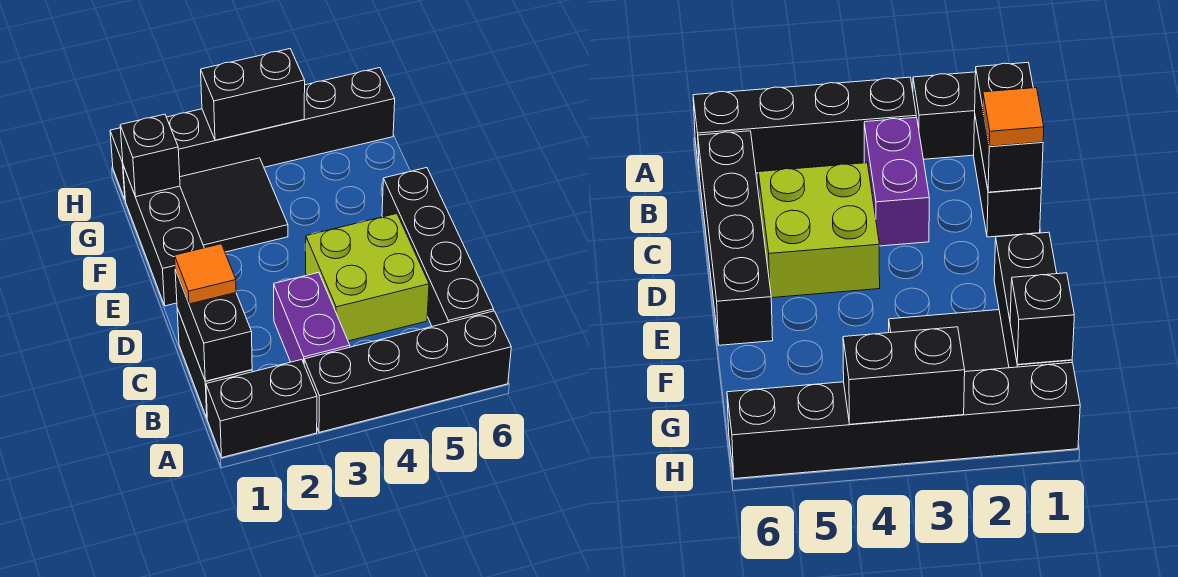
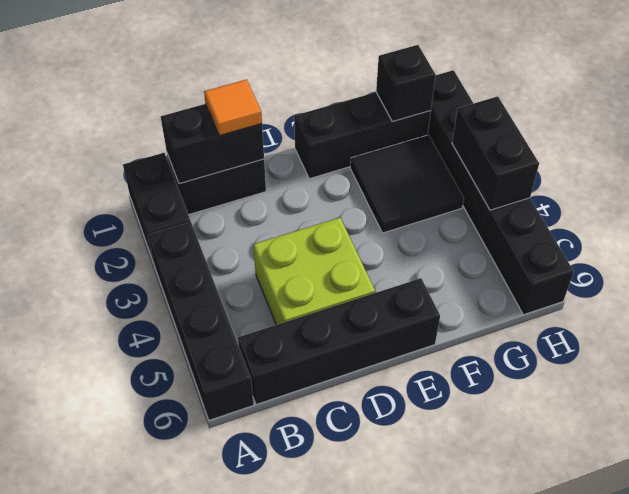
purple 1x2 brick [274,272,350,363] -> none

